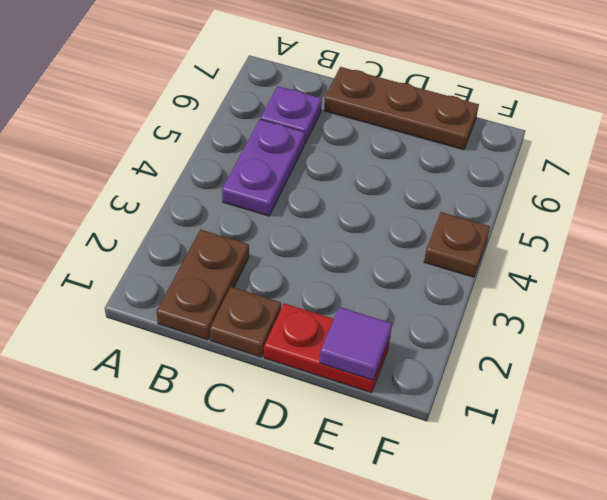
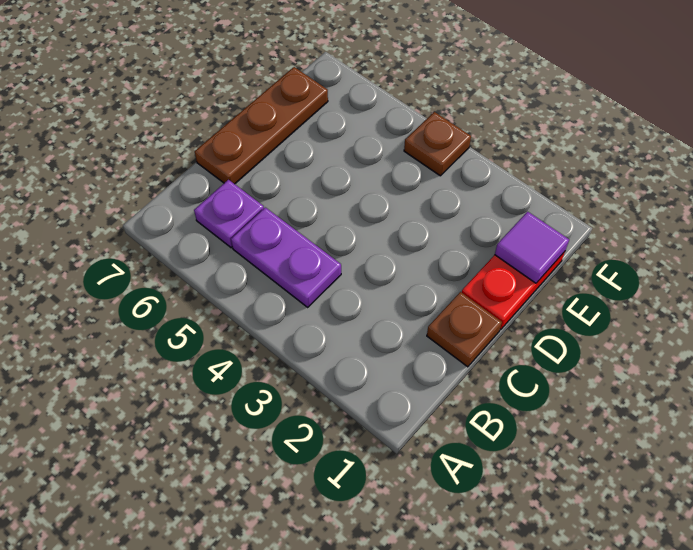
brown 1x2 plate [156,230,249,340] -> none

